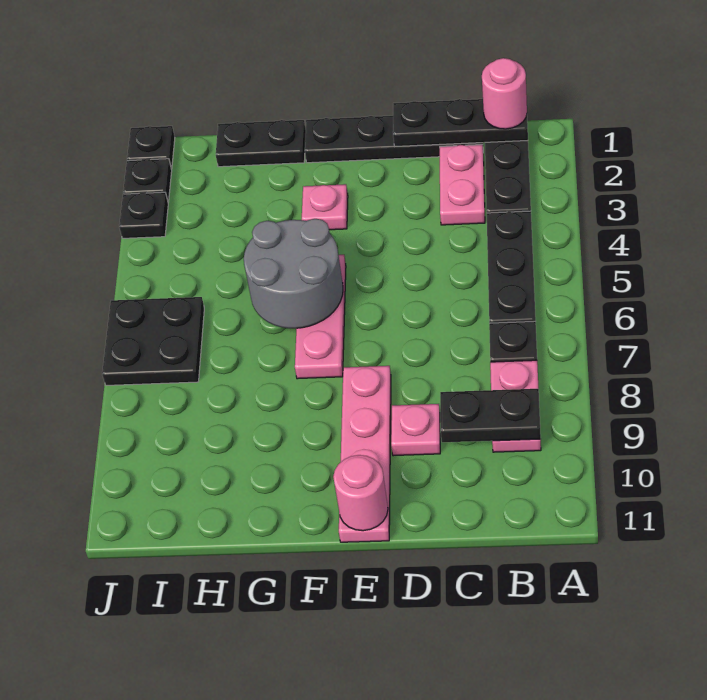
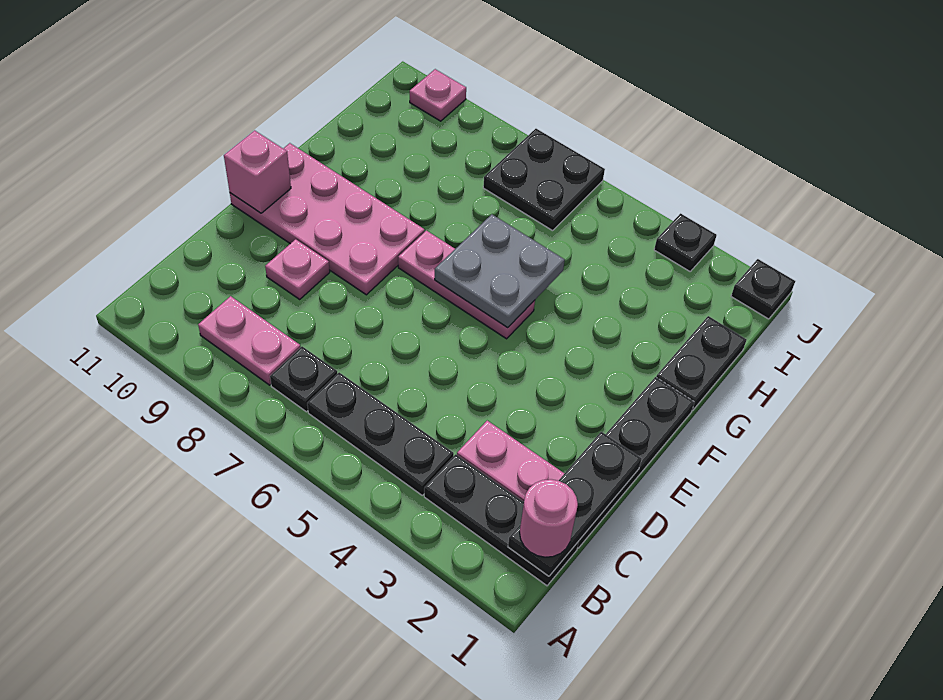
black 1x2 plate [440,389,541,442] -> none
pink 1x4 plate [339,366,391,542] -> pink 2x4 plate [230,143,425,295]
pink 1x1 round brick [333,455,388,531] -> pink 1x1 brick [224,130,291,213]
pink 1x1 plate [302,184,348,230] -> pink 1x1 plate moved to [410,69,466,121]
grey 2x2 round brick [244,219,343,328] -> grey 2x2 plate [435,214,565,328]
black 1x1 plate [123,159,172,202] -> none

